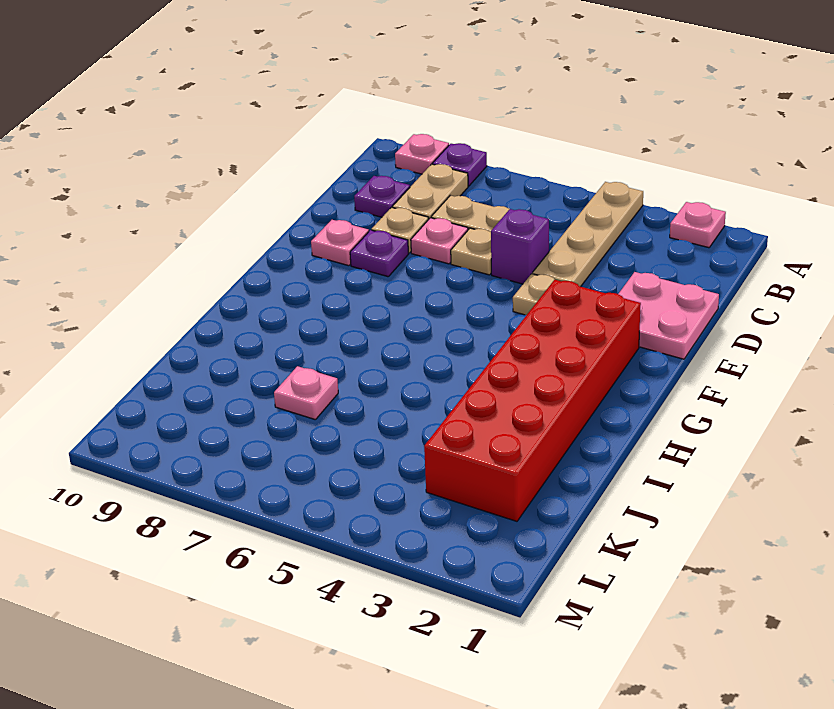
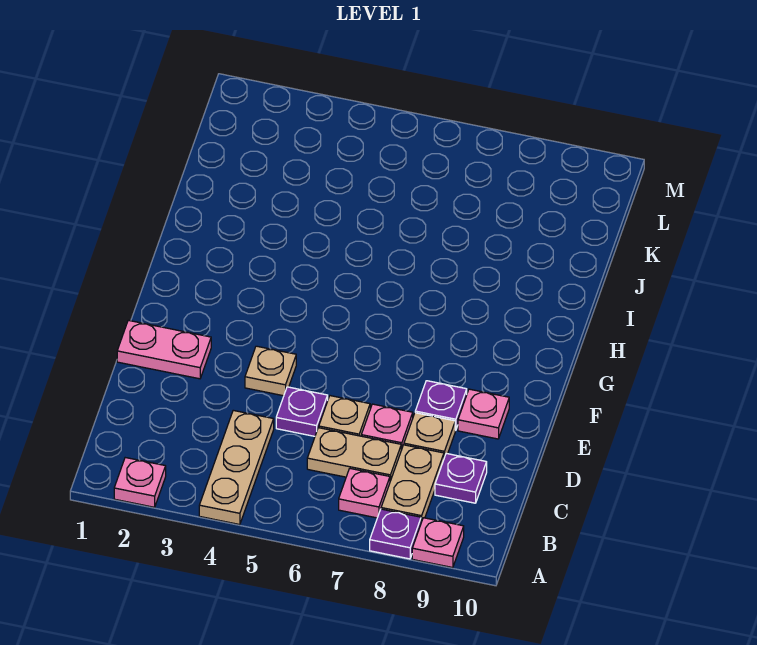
tan 1x4 plate [533,182,643,287] -> tan 1x3 plate [199,410,274,525]
pink 2x2 plate [619,272,719,359] -> pink 1x2 plate [117,320,211,379]
purple 1x1 brick [491,209,549,284] -> purple 1x1 plate [276,387,328,436]
red 2x6 brick [424,280,641,521] -> none
pink 1x1 plate [274,366,338,420] -> pink 1x1 plate moved to [339,469,390,518]

